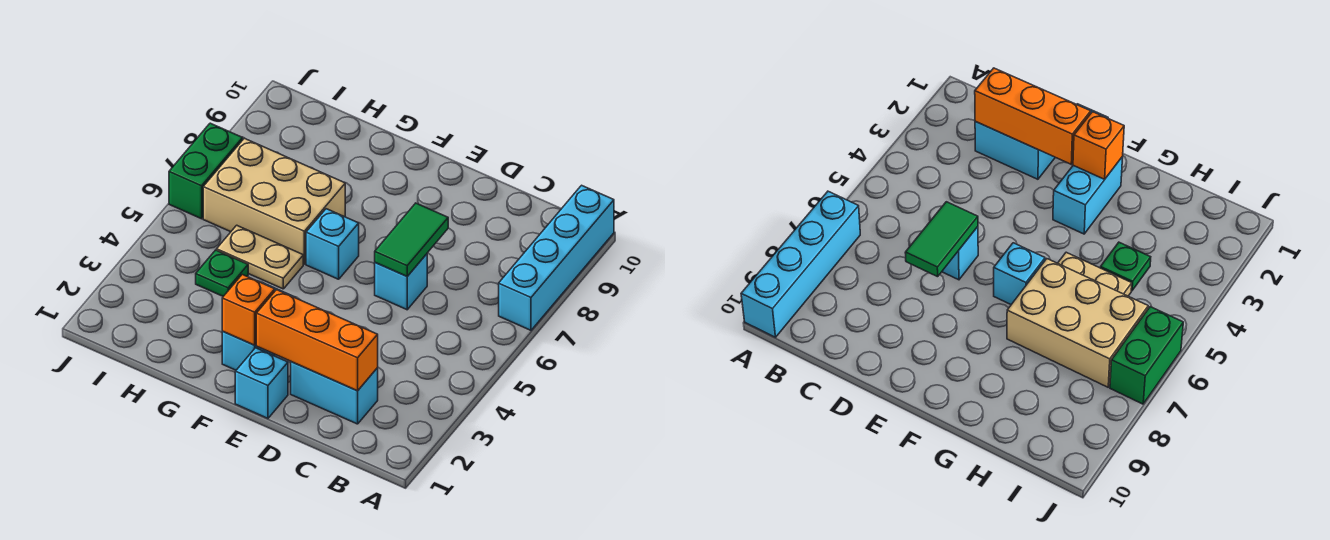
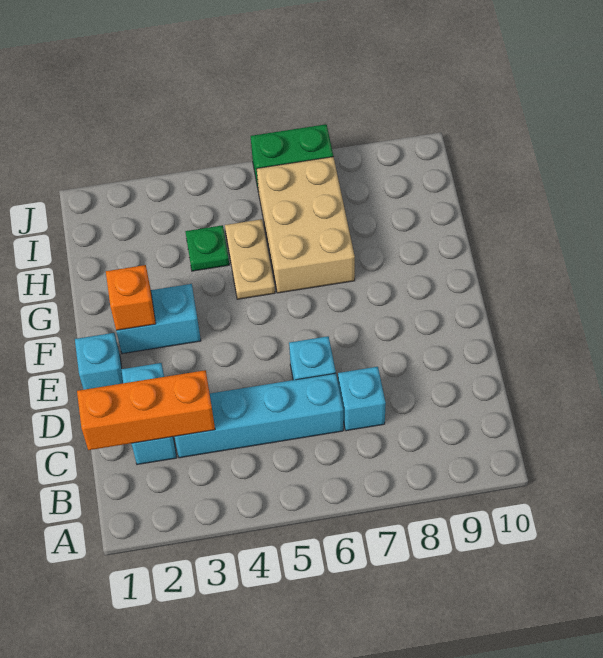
cyan 1x4 brick [499,185,614,330] -> cyan 1x4 brick moved to [175,373,343,458]
orange 1x3 brick [256,290,378,391] -> orange 1x3 brick turned to [77,370,215,450]
green 1x2 tile [375,203,448,276] -> none
cyan 1x1 brick [306,209,359,279] -> cyan 1x1 brick moved to [338,367,386,431]

